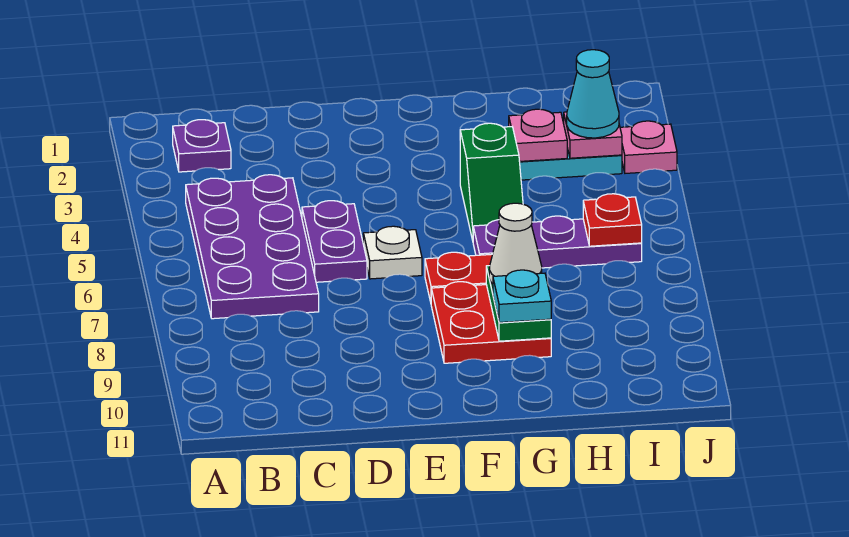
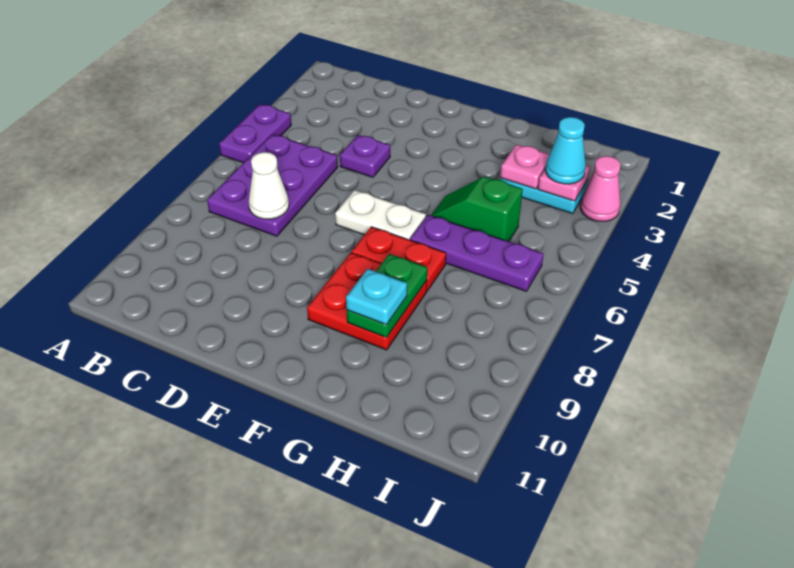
purple 1x1 plate [173,120,231,172] -> purple 1x1 plate moved to [340,135,390,177]
purple 2x4 plate [186,175,319,319] -> purple 2x3 plate [207,134,338,236]
purple 1x2 plate [302,201,367,282] -> purple 1x2 plate moved to [219,104,291,163]
white 1x1 plate [363,226,422,279] -> white 1x2 plate [335,190,426,240]
green 1x2 slope [460,123,523,240] -> green 1x2 slope turned to [431,177,523,242]
white 1x1 cone [489,203,542,284] -> white 1x1 cone moved to [249,152,289,219]
red 1x1 plate [583,194,642,246] -> none
pink 1x1 plate [620,121,677,173] -> pink 1x1 cone [580,156,620,221]

